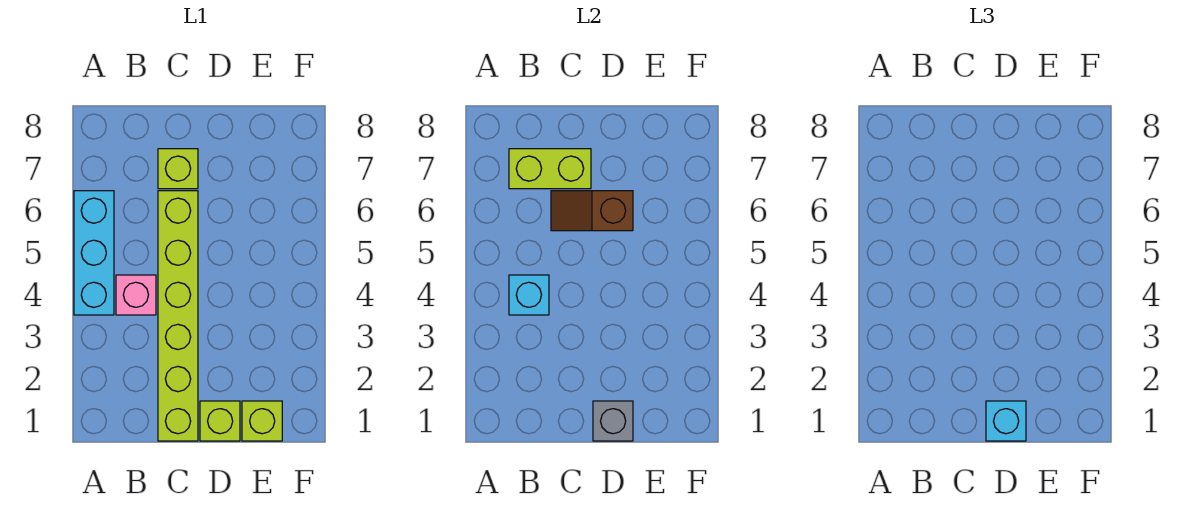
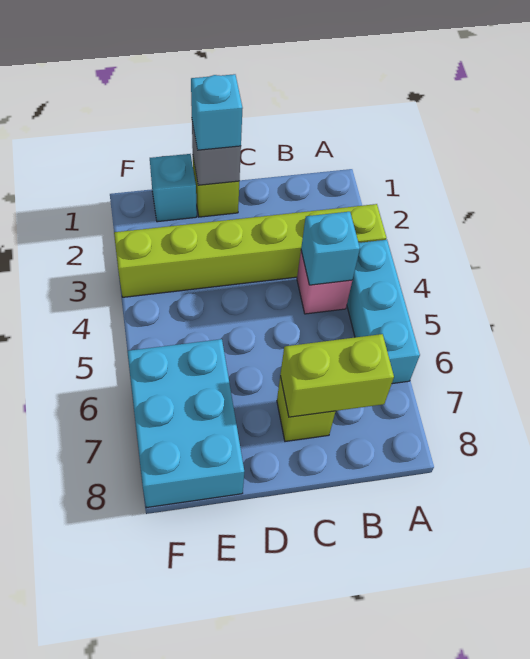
lime 1x6 brick [158,191,198,441] -> lime 1x6 brick turned to [114,204,387,297]
brown 1x2 slope [551,191,633,231] -> none
lime 1x1 brick [242,401,282,441] -> cyan 1x1 brick [150,154,197,222]
none -> cyan 2x3 brick [127,339,244,508]

